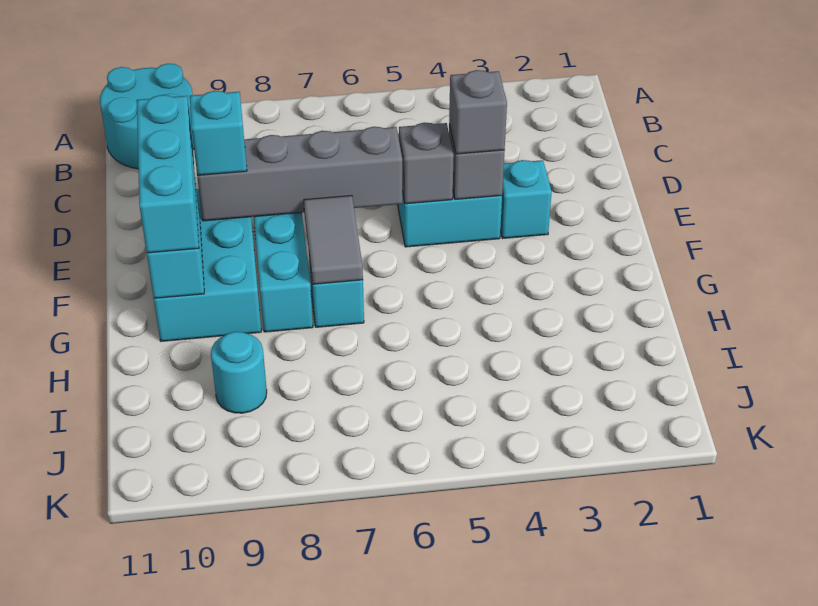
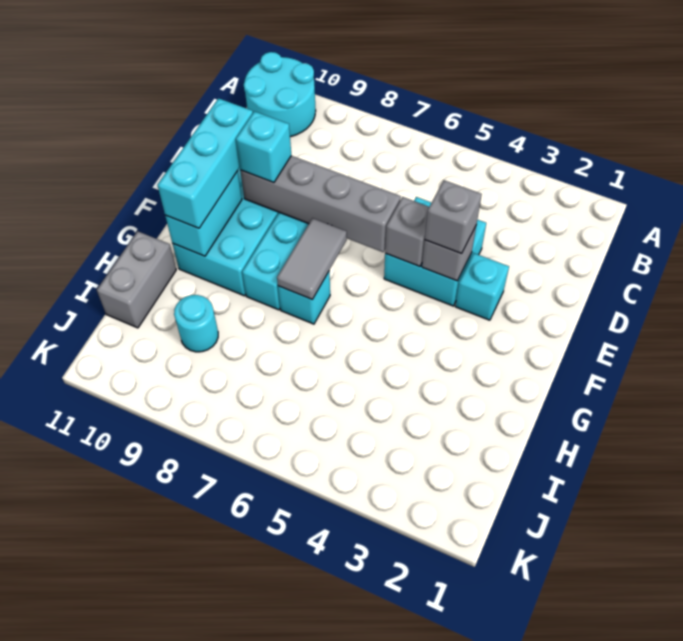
none -> grey 1x2 brick [97,231,176,328]

